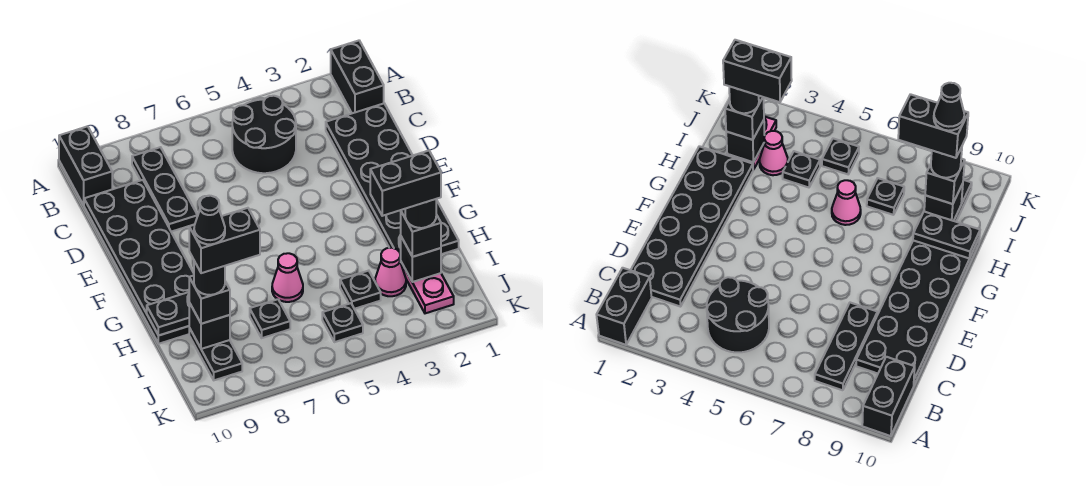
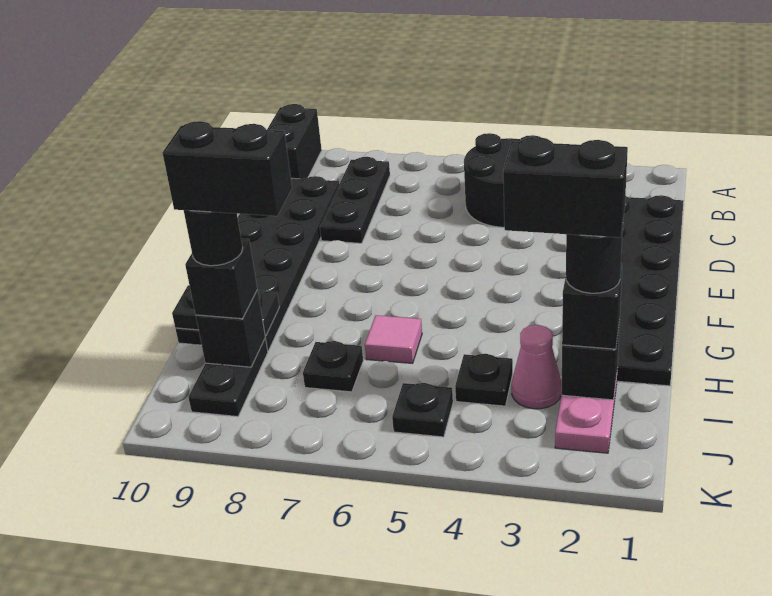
black 1x2 brick [331,41,384,113] -> none
pink 1x1 cone [272,253,303,302] -> pink 1x1 tile [365,315,422,363]
black 1x1 cone [194,196,225,244] -> none

